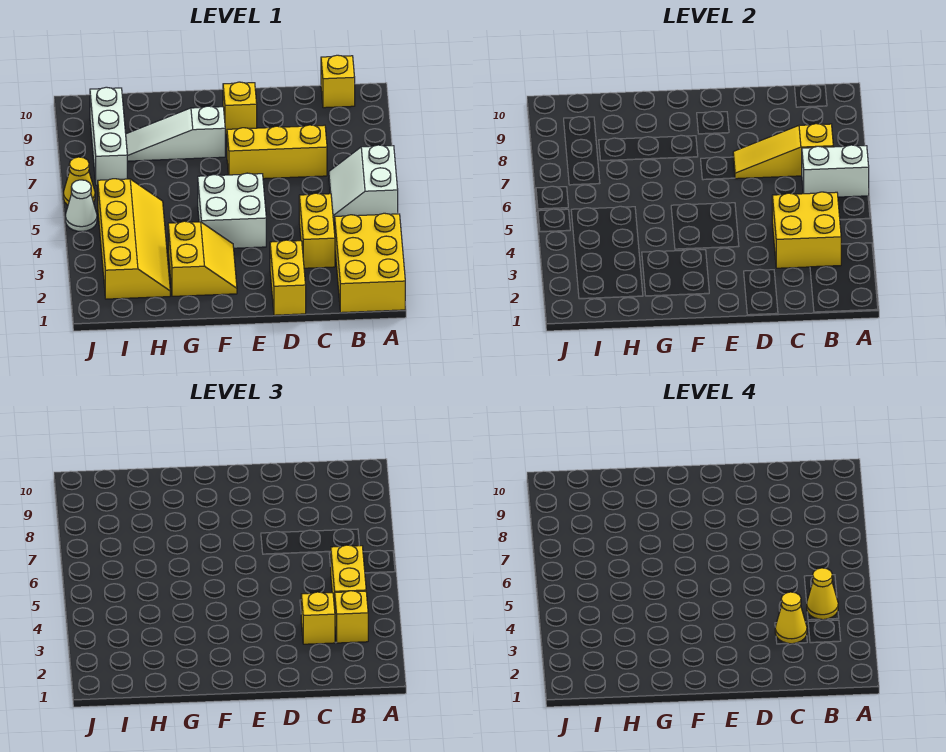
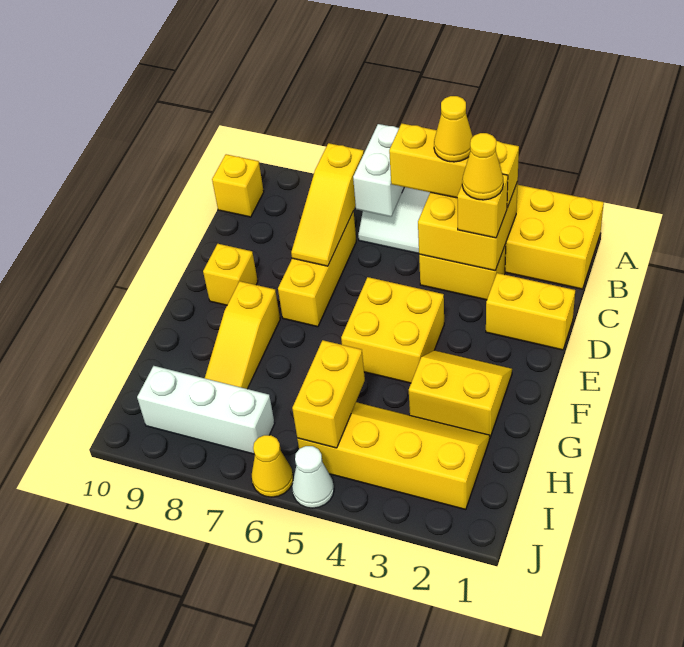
white 2x2 brick [198,173,266,248] -> yellow 2x2 brick [341,277,444,383]
white 1x3 slope [126,106,225,161] -> yellow 1x3 slope [205,281,280,389]
none -> yellow 1x2 brick [292,340,365,448]

